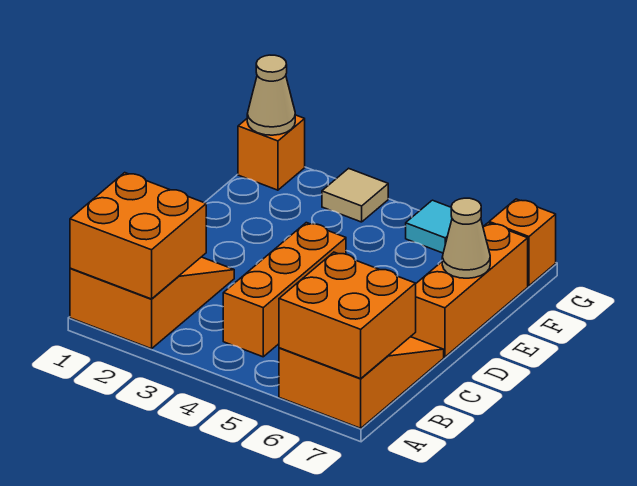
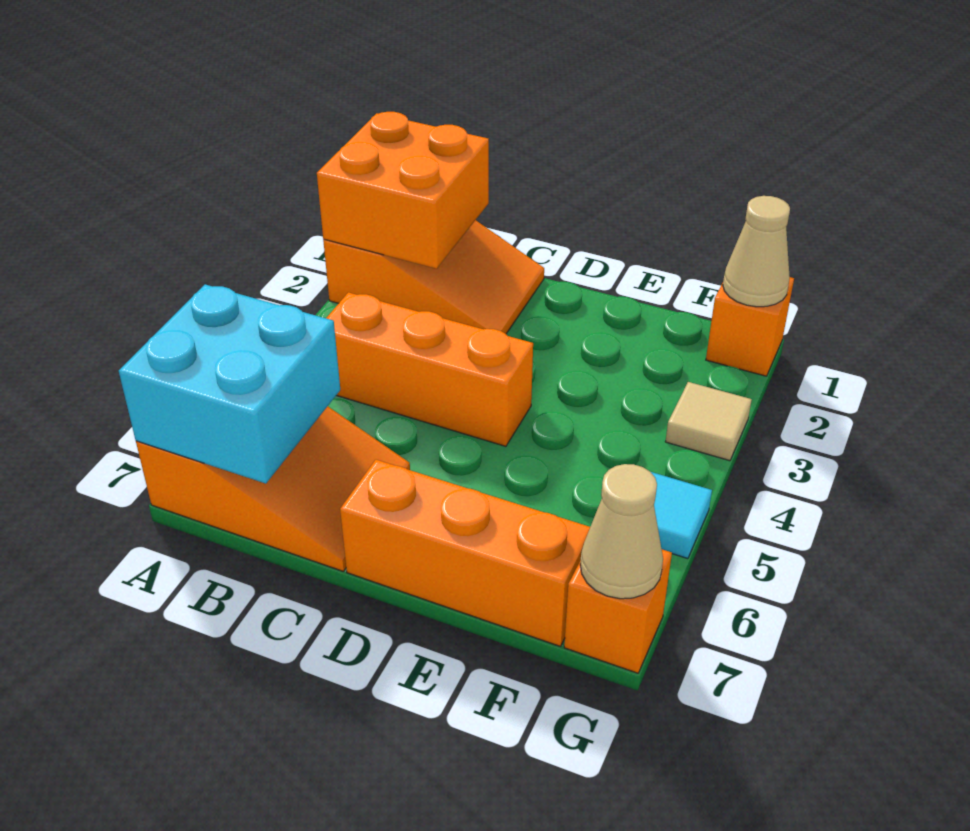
orange 2x2 brick [279,252,416,379] -> cyan 2x2 brick [119,284,340,484]
tan 1x1 cone [442,198,490,278] -> tan 1x1 cone moved to [580,464,663,599]

